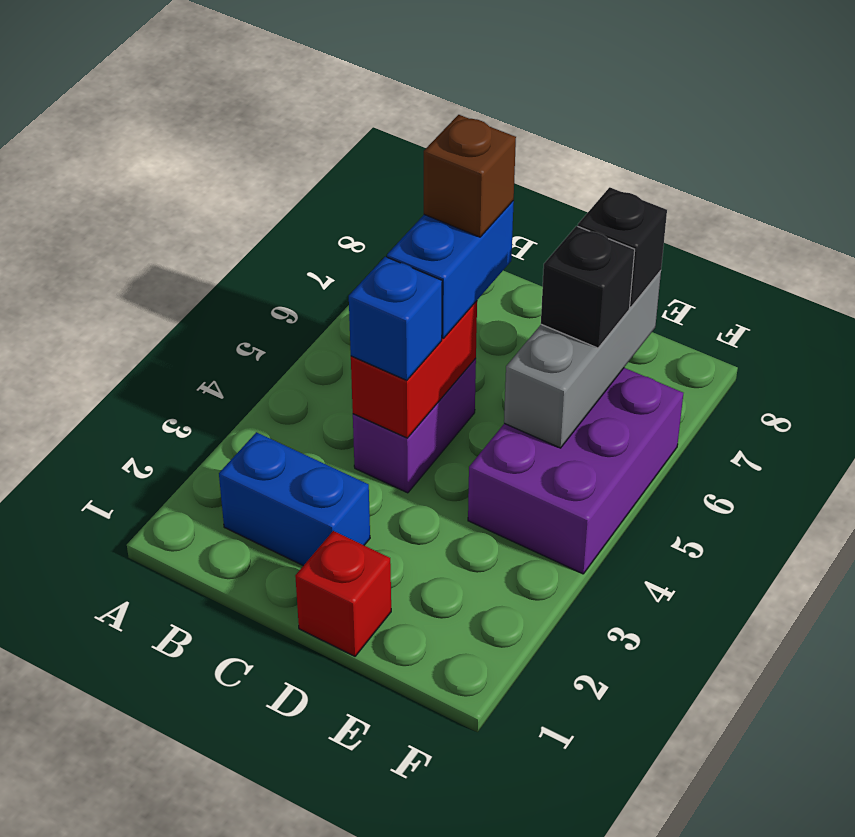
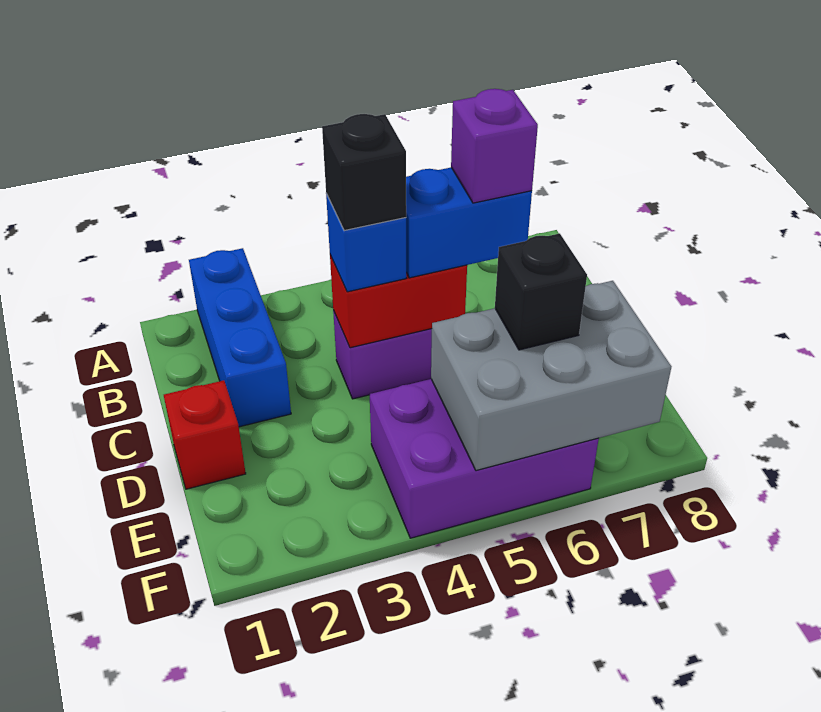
blue 1x2 brick [219,432,370,566] -> blue 1x3 brick [189,248,291,427]
brown 1x1 brick [424,115,516,237] -> purple 1x1 brick [451,89,538,203]
grey 1x3 brick [504,271,661,448] -> grey 2x3 brick [431,281,671,471]
black 1x1 brick [578,187,667,307] -> black 1x1 brick moved to [322,114,406,231]

